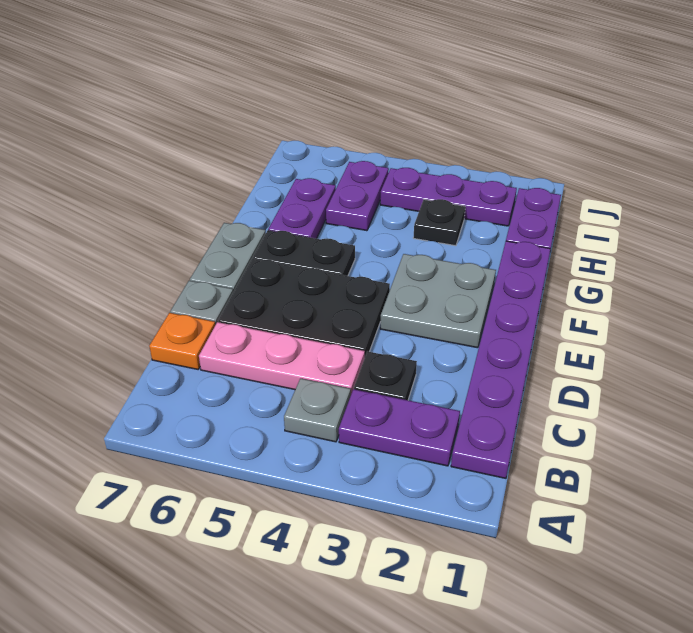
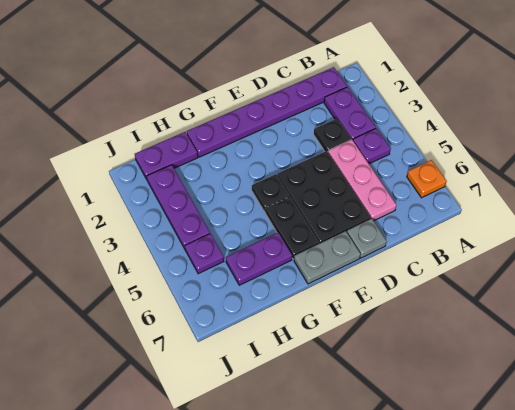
grey 1x1 plate [284,379,351,442] -> purple 1x1 plate [353,128,391,164]
orange 1x1 plate [149,313,215,369] -> orange 1x1 plate moved to [407,160,447,198]
grey 2x2 plate [380,254,496,348] -> none
black 1x1 plate [413,199,465,246] -> black 1x1 plate moved to [252,174,290,212]
purple 1x2 plate [326,161,389,231] -> purple 1x1 plate [185,234,224,274]

